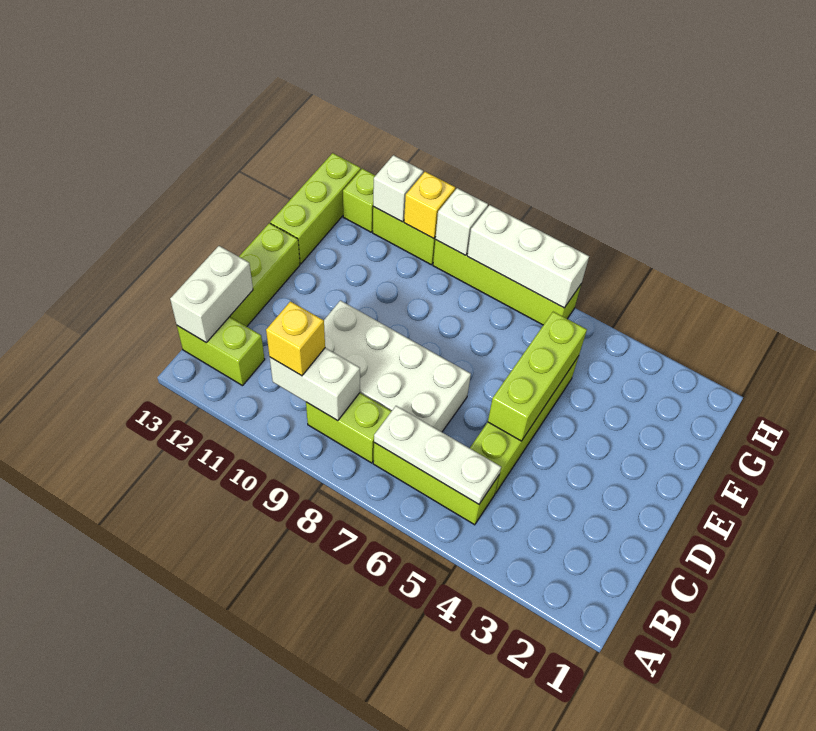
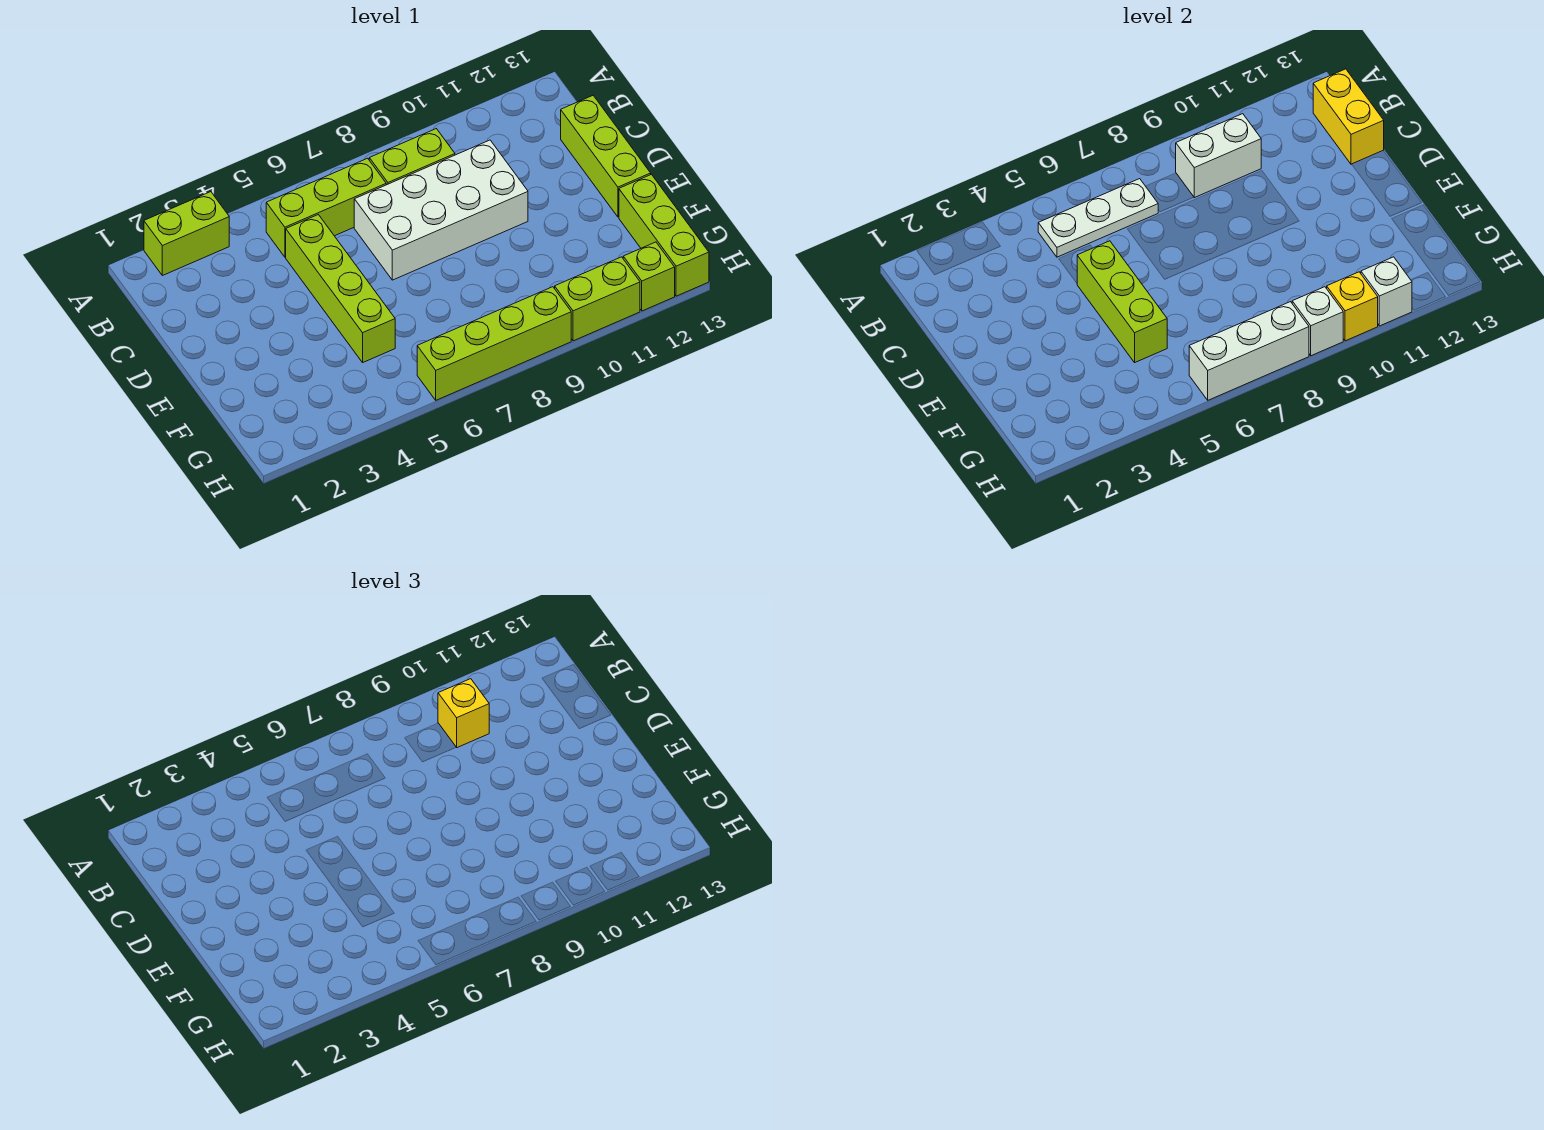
lime 1x2 brick [177,317,265,386] -> lime 1x2 brick moved to [144,192,229,276]
white 1x2 brick [170,246,253,343] -> yellow 1x2 brick [1313,69,1384,164]

